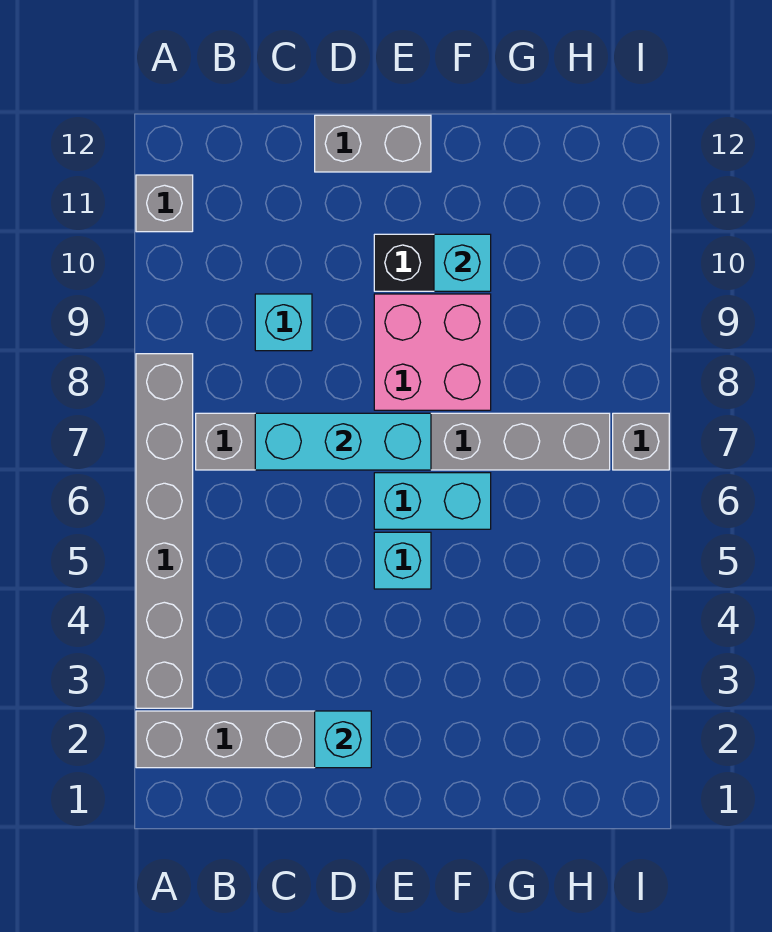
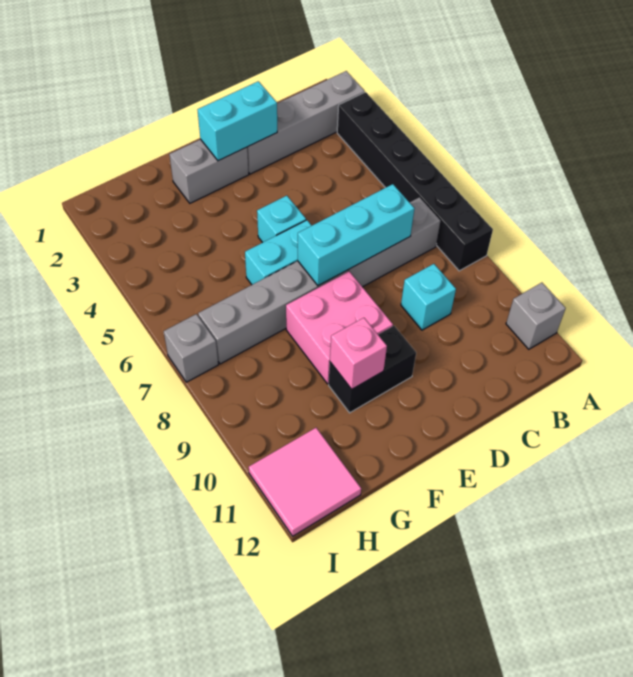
grey 1x6 brick [136,354,193,708] -> black 1x6 brick [337,92,493,271]
cyan 1x1 brick [315,711,371,768] -> cyan 1x2 brick [198,81,277,161]
grey 1x2 brick [315,115,431,172] -> grey 1x2 brick moved to [169,139,249,203]
cyan 1x1 brick [434,234,491,291] -> pink 1x1 brick [330,318,387,389]
none -> pink 2x2 tile [249,428,361,536]

